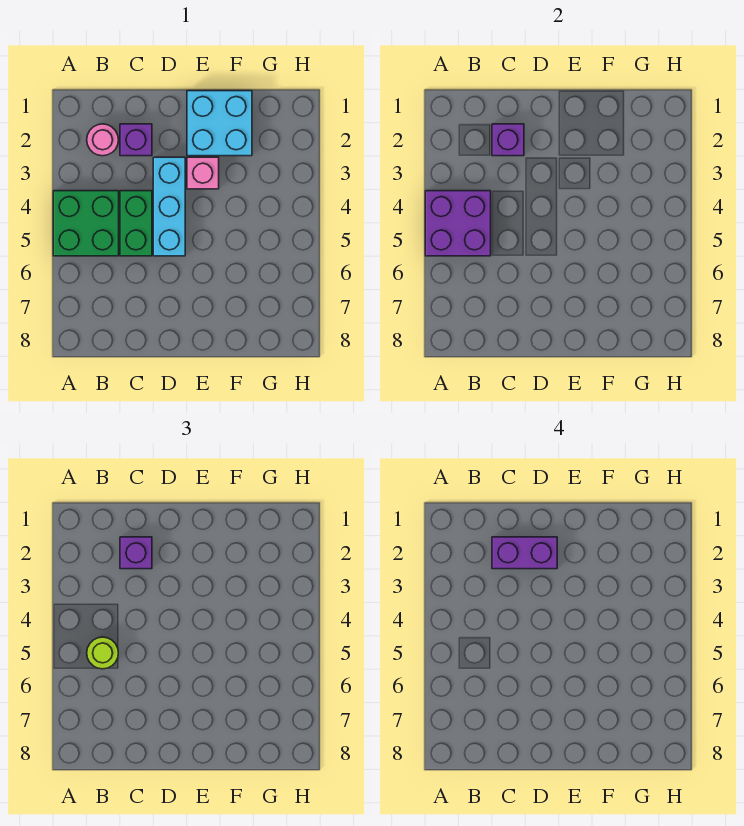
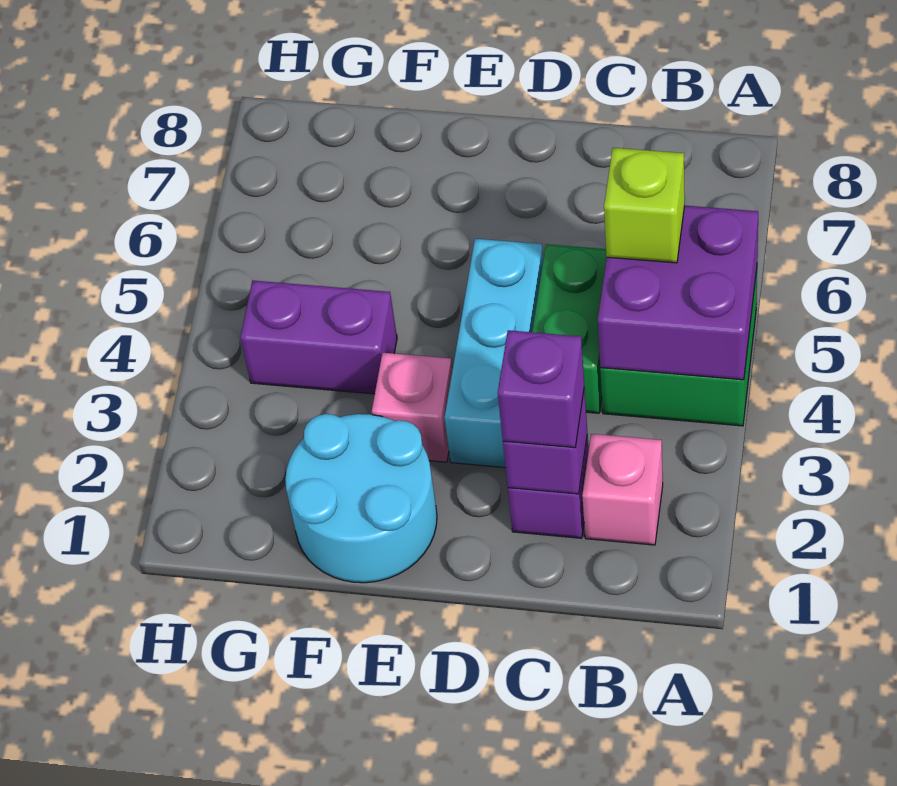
pink 1x1 round brick [87,124,118,156] -> pink 1x1 brick [582,434,663,545]
lime 1x1 round brick [87,637,118,669] -> lime 1x1 brick [604,148,685,263]
purple 1x2 brick [492,537,557,569] -> purple 1x2 brick moved to [240,281,397,394]
cyan 2x2 brick [187,91,252,156] -> cyan 2x2 round brick [285,414,437,583]

